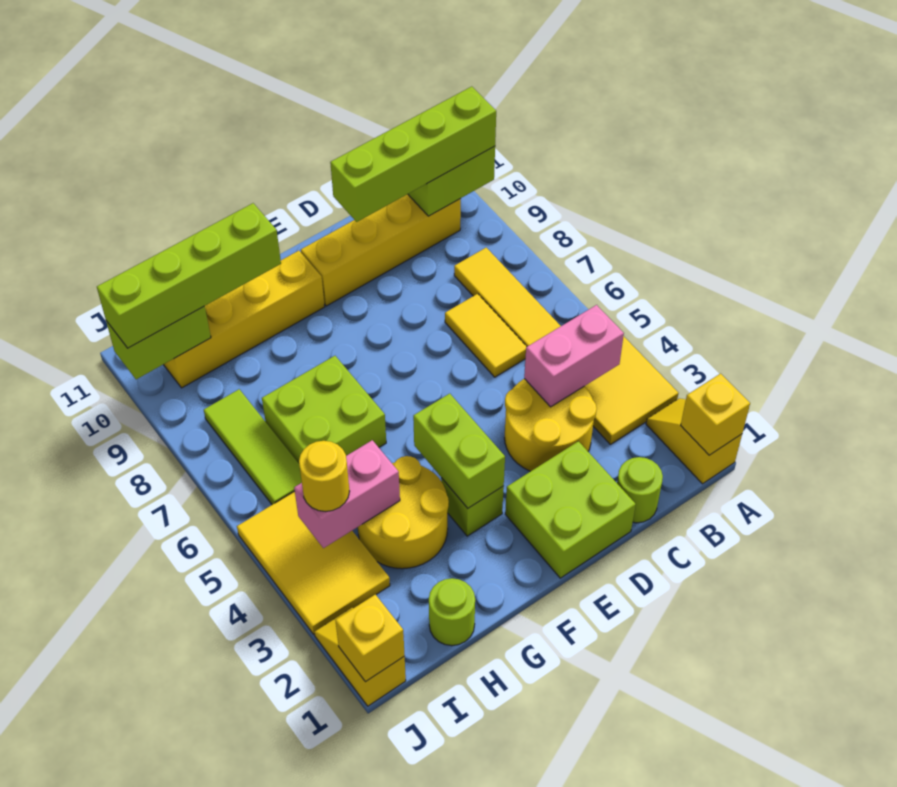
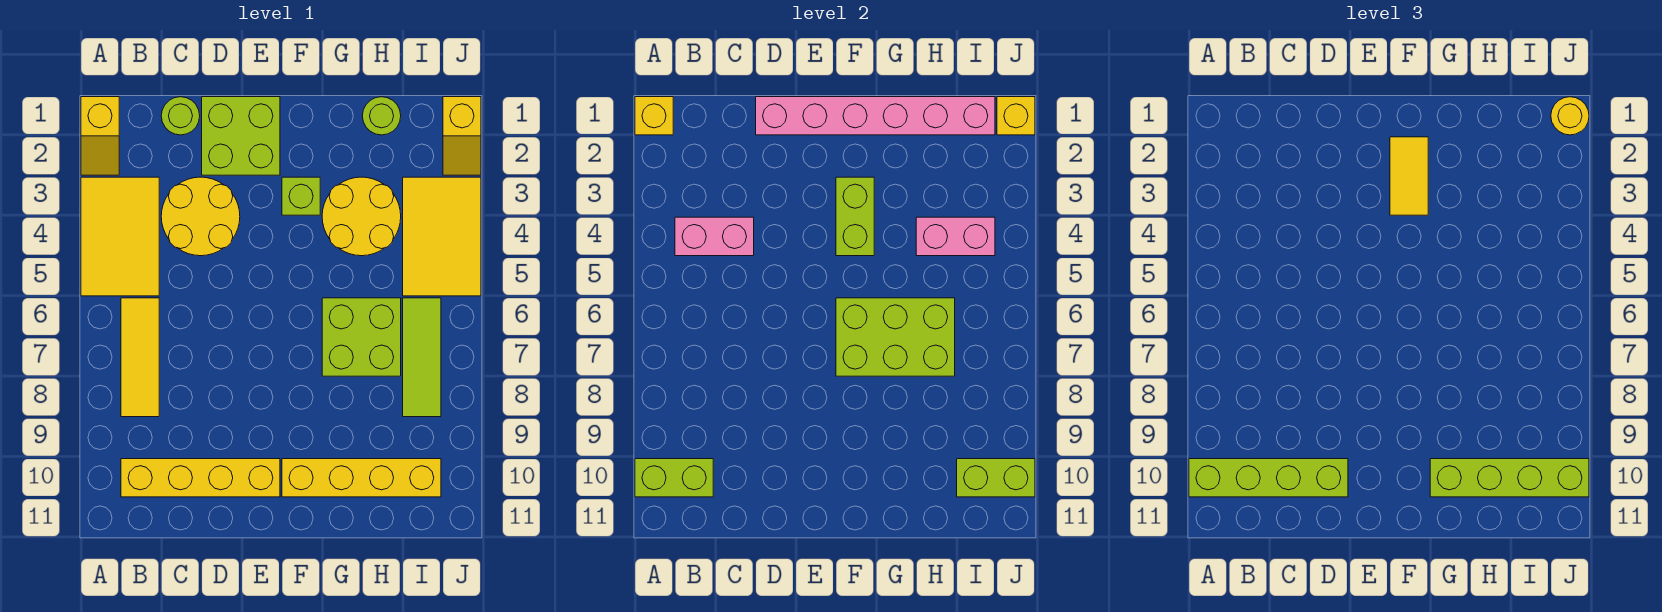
yellow 1x2 tile [445,294,527,377] -> yellow 1x2 tile moved to [1390,137,1428,215]
none -> pink 1x6 brick [756,97,995,135]
none -> lime 2x3 brick [836,298,955,376]
yellow 1x1 round brick [299,441,350,512] -> yellow 1x1 round brick moved to [1551,97,1589,135]

